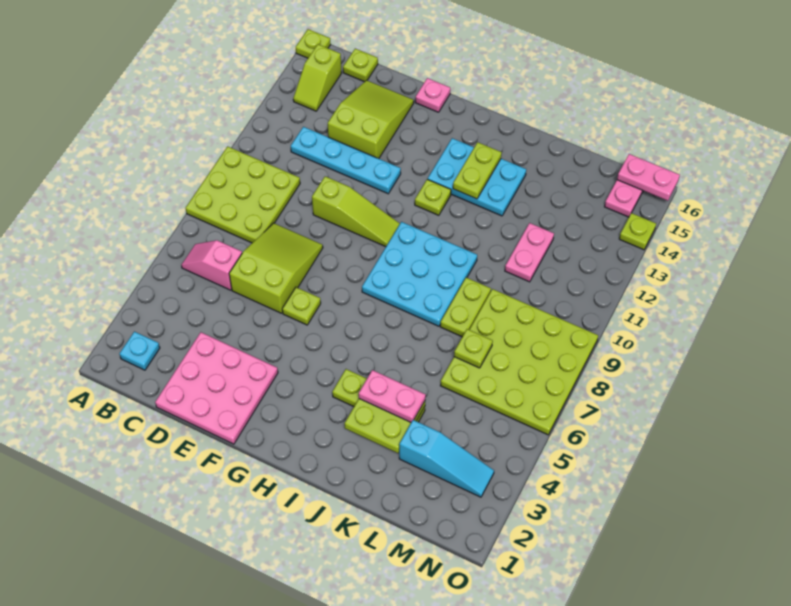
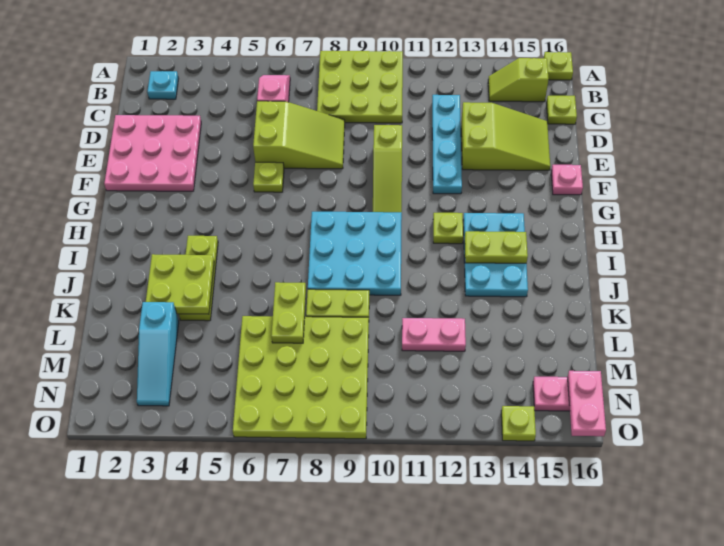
pink 1x2 plate [359,370,426,422] -> none
lime 1x1 plate [454,329,493,368] -> lime 1x2 plate [271,282,306,343]

